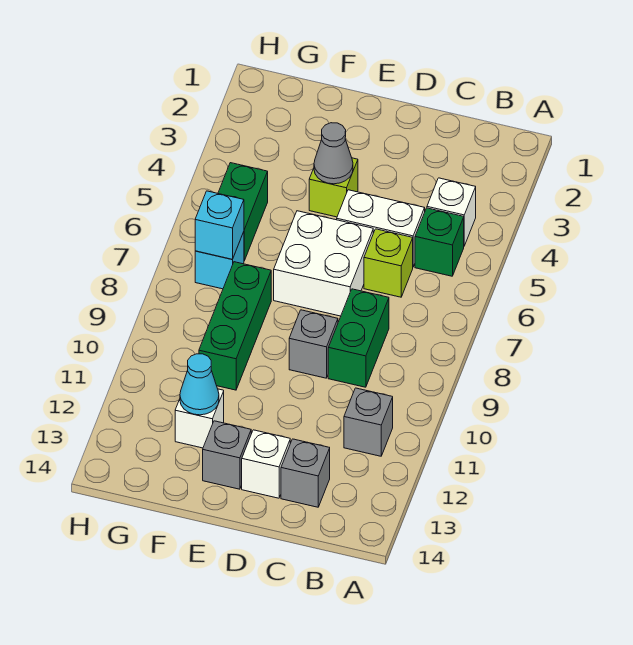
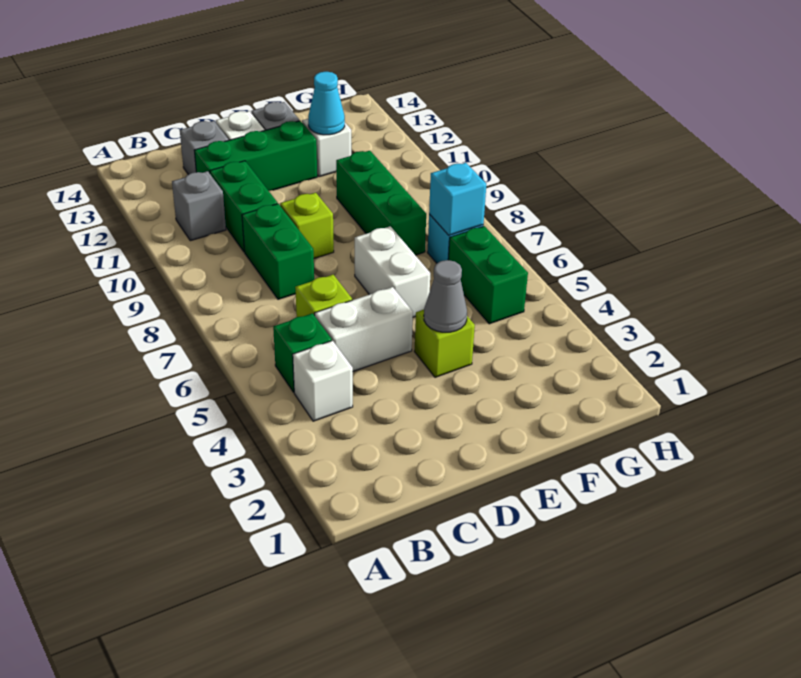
none -> green 1x2 brick [210,161,278,252]
none -> green 1x3 brick [194,121,317,191]
white 2x2 brick [274,211,373,316] -> white 1x2 brick [355,226,430,317]
grey 1x1 brick [289,310,338,378] -> lime 1x1 brick [280,193,334,258]

